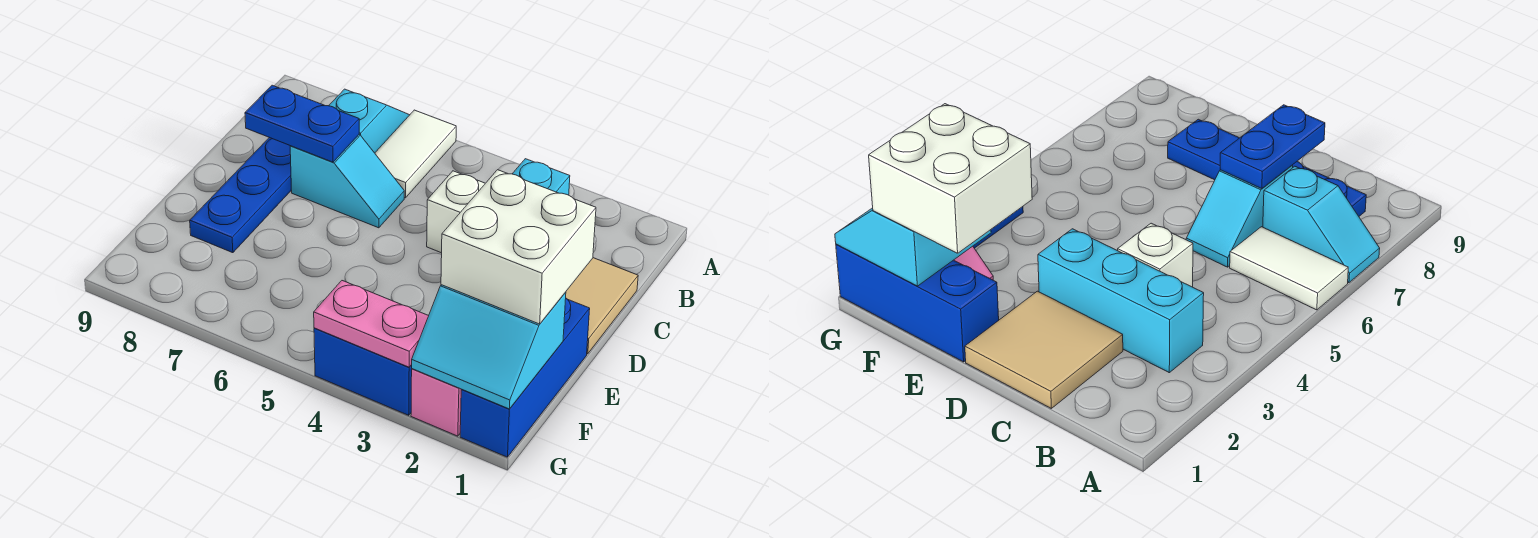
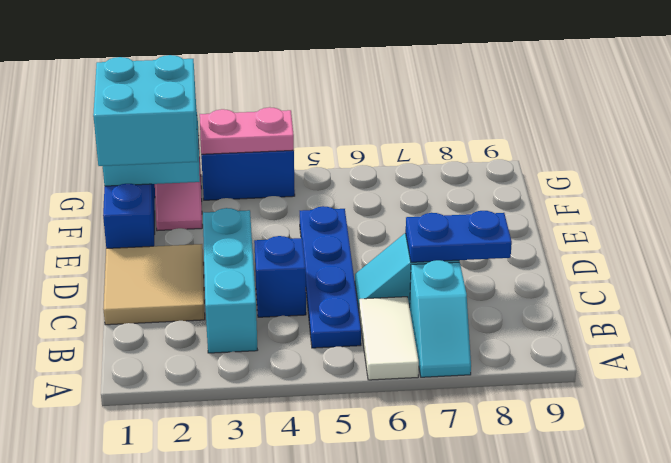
blue 1x4 plate [190,137,291,253] -> blue 1x4 plate moved to [300,206,361,348]
white 1x1 brick [427,171,485,253] -> blue 1x1 brick [254,236,306,317]
white 2x2 brick [441,170,596,324] -> cyan 2x2 brick [93,55,198,166]

